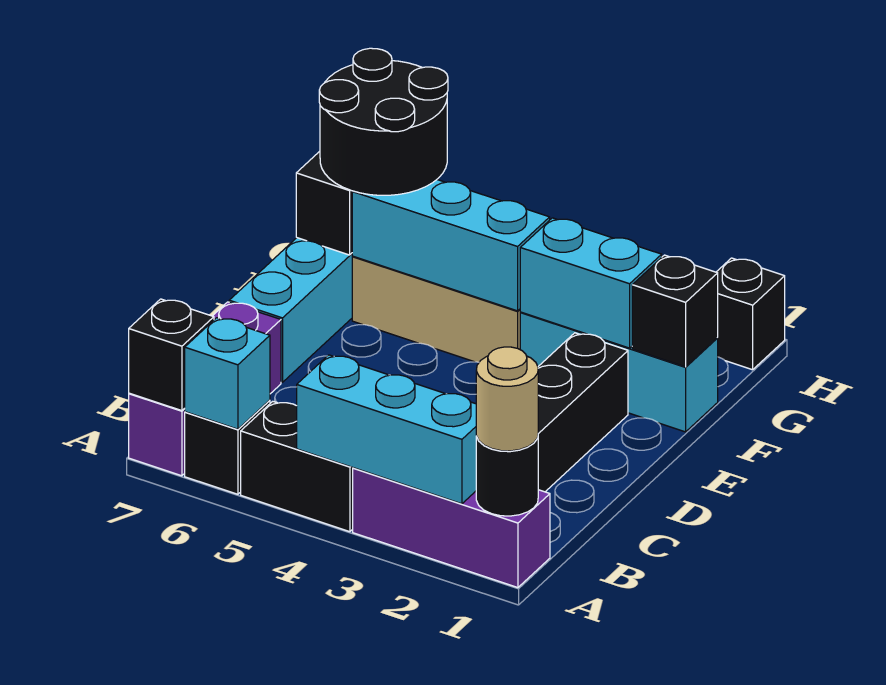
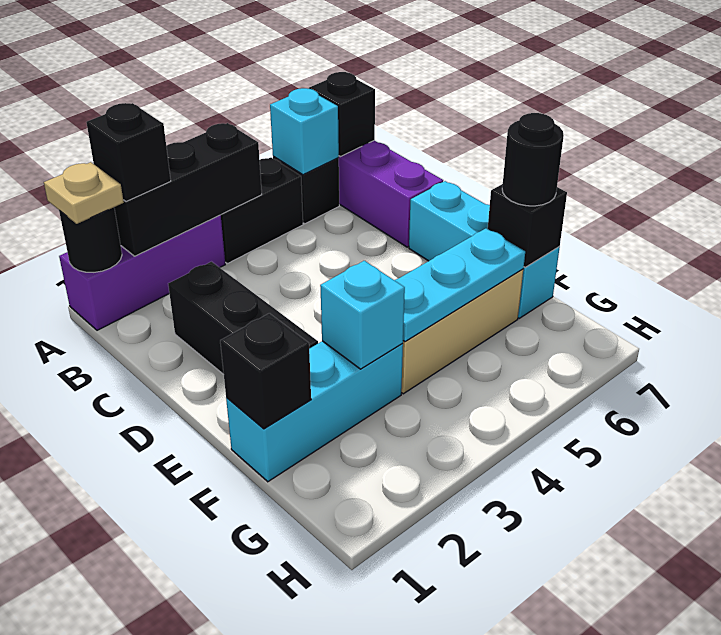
tan 1x1 round brick [476,347,538,451] -> tan 1x1 plate [44,162,124,224]
cyan 1x3 brick [297,355,476,504] -> black 1x3 brick [114,123,262,256]
cyan 1x2 brick [520,218,662,348] -> cyan 1x1 brick [320,261,405,369]
cyan 1x3 brick [352,180,550,311] -> cyan 1x3 plate [395,228,525,342]
black 2x2 round brick [319,48,448,195] -> black 1x1 round brick [502,113,564,206]
black 1x1 brick [717,258,785,370] -> black 1x1 brick moved to [86,103,171,202]

